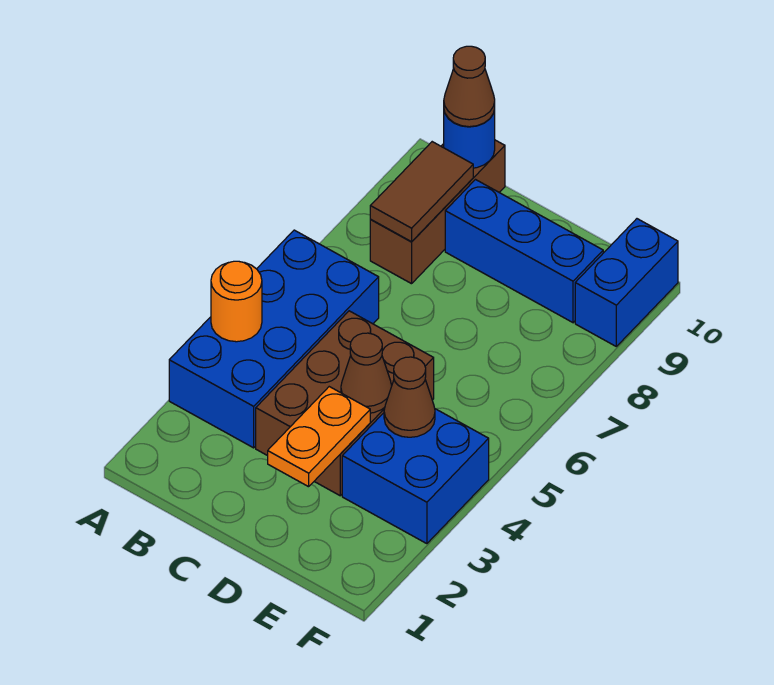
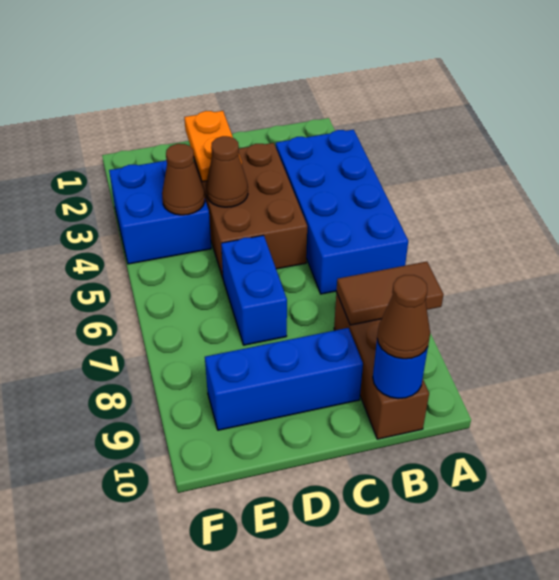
orange 1x1 round brick [211,261,262,342] -> none
brown 1x2 tile [370,142,473,242] -> brown 1x2 tile turned to [337,262,444,325]
blue 1x2 brick [575,219,678,346] -> blue 1x2 brick moved to [221,235,287,345]

